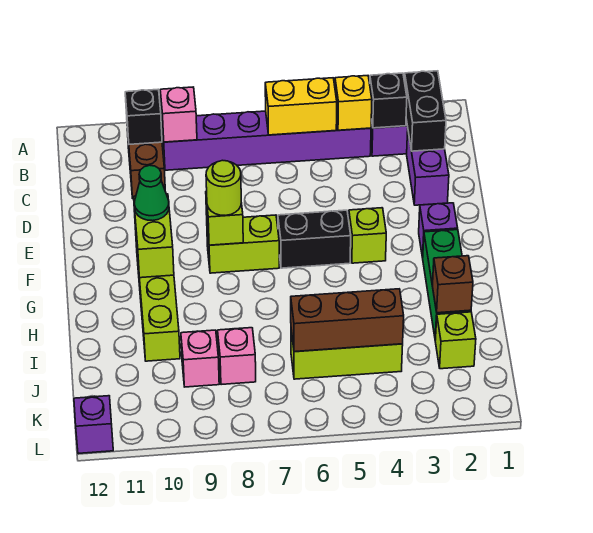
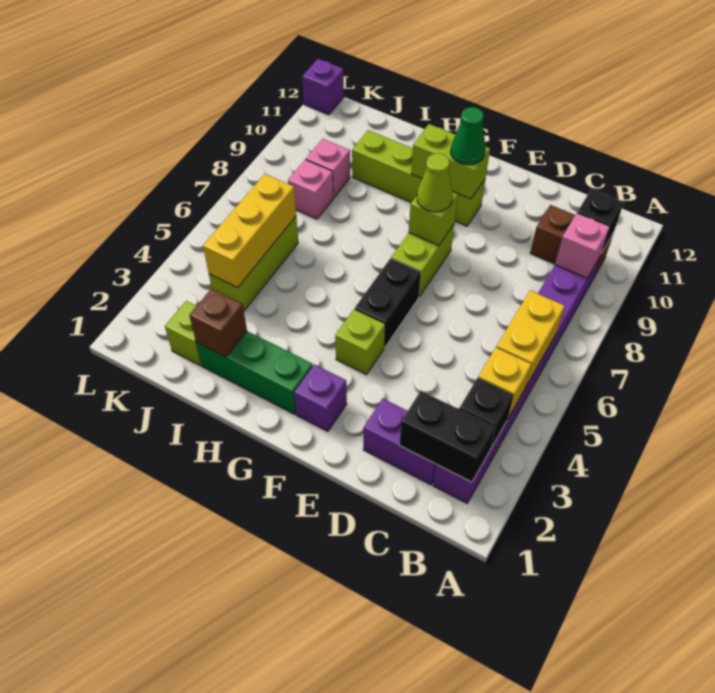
lime 1x1 round brick [206,160,241,216] -> lime 1x1 cone [417,153,453,212]
brown 1x3 brick [291,289,404,352] -> yellow 1x3 brick [203,174,296,287]

